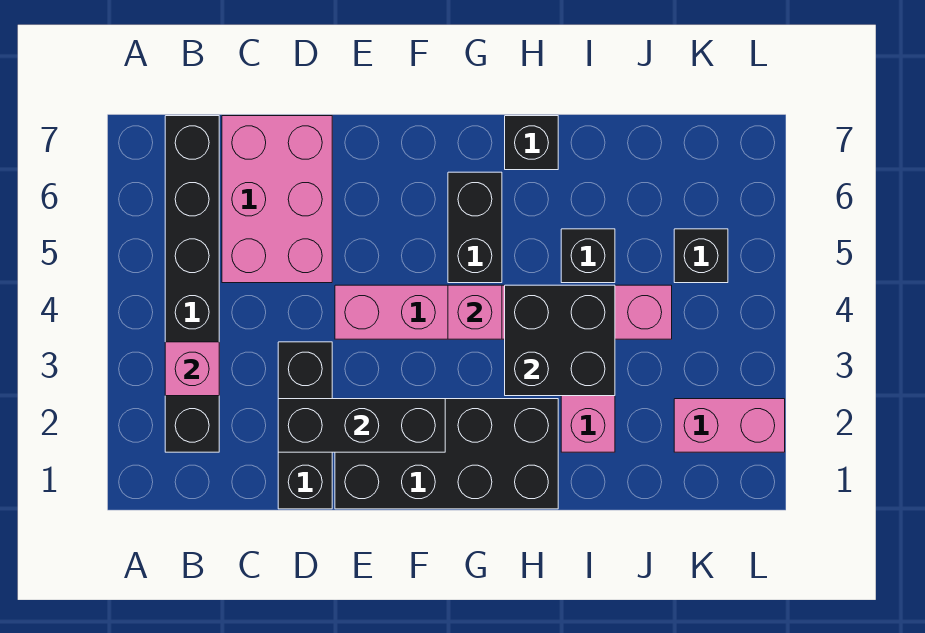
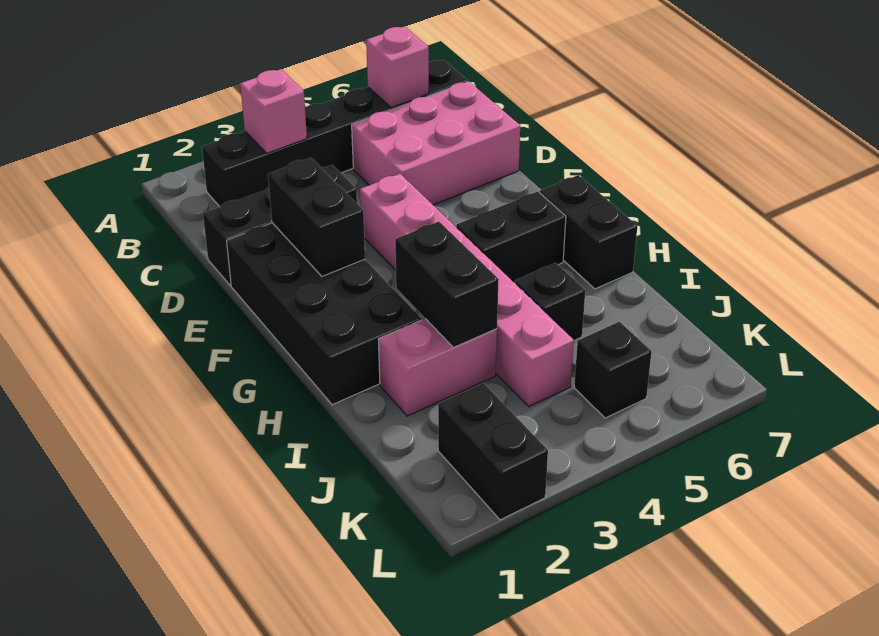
black 1x3 brick [278,399,445,452] -> black 1x2 brick [268,158,365,276]
pink 1x1 brick [448,285,502,339] -> pink 1x1 brick moved to [366,26,429,108]
black 2x2 brick [505,285,615,396] -> black 1x2 brick [395,222,499,348]
black 1x1 brick [505,116,558,170] -> black 1x2 brick [540,175,637,289]
pink 1x2 brick [674,399,785,452] -> black 1x2 brick [438,383,548,520]

